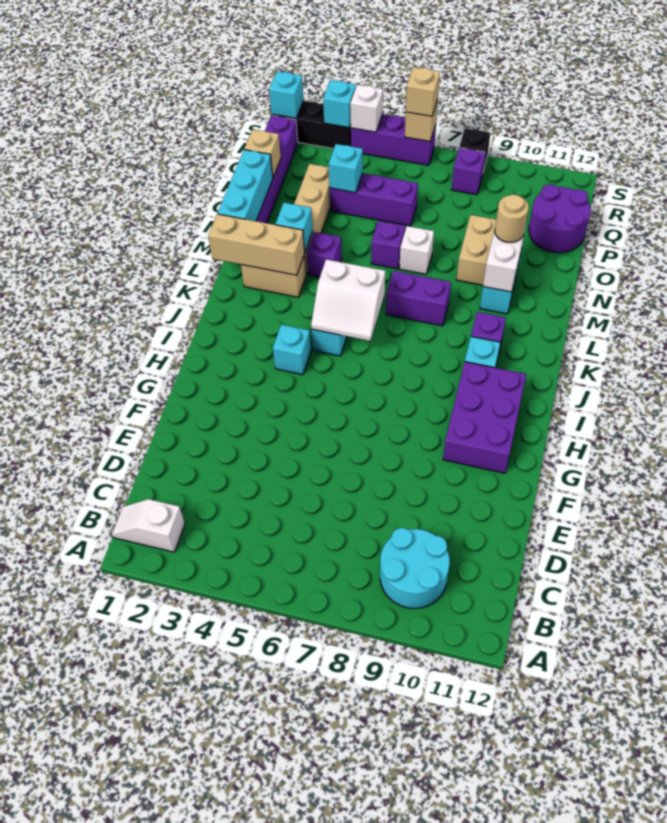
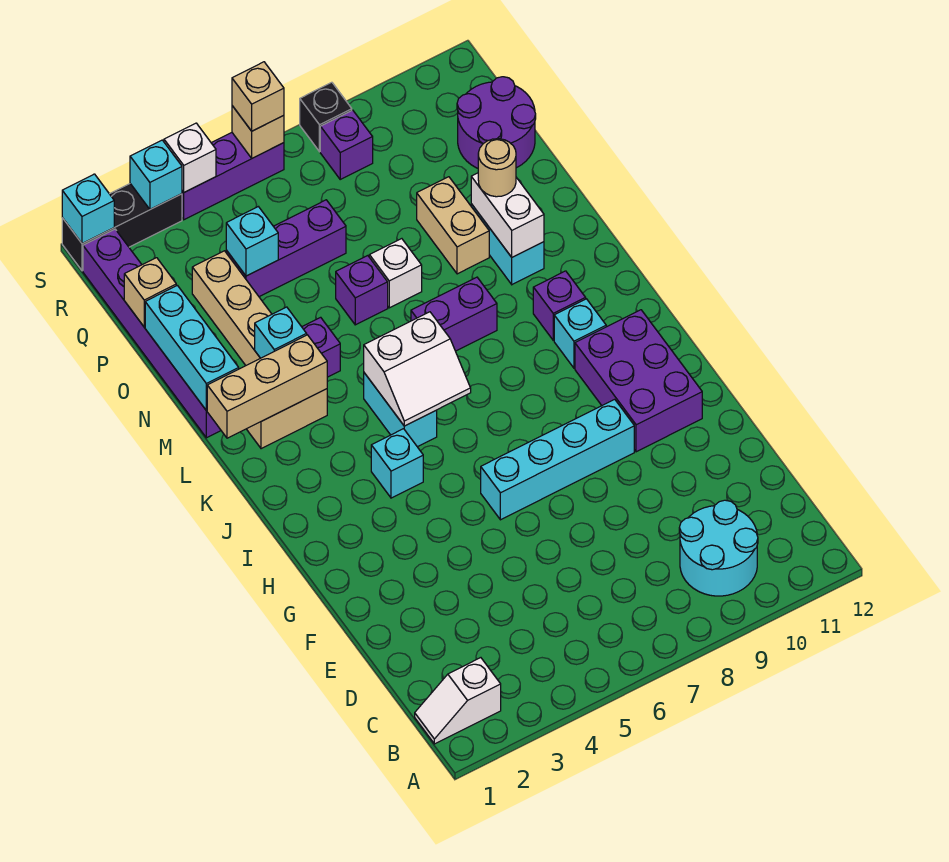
none -> cyan 1x4 brick [481,399,634,520]

